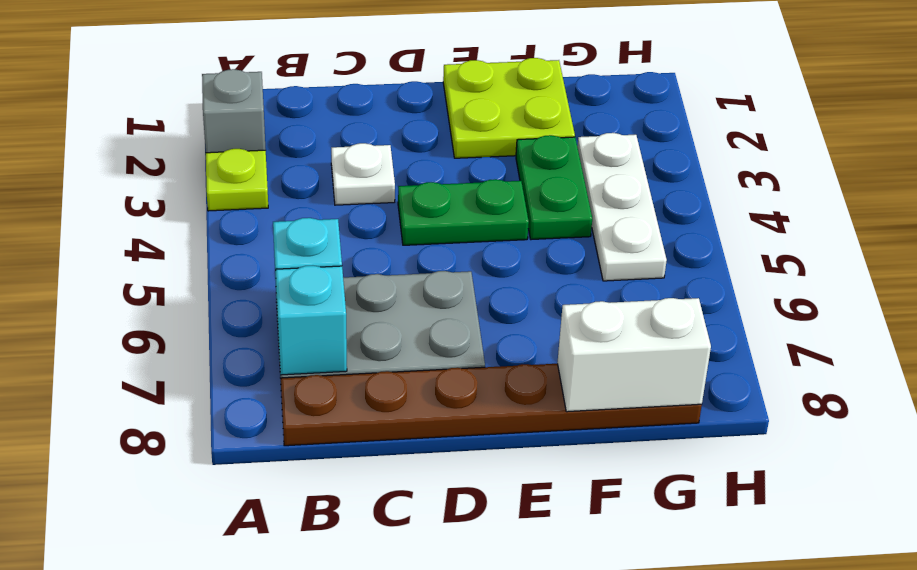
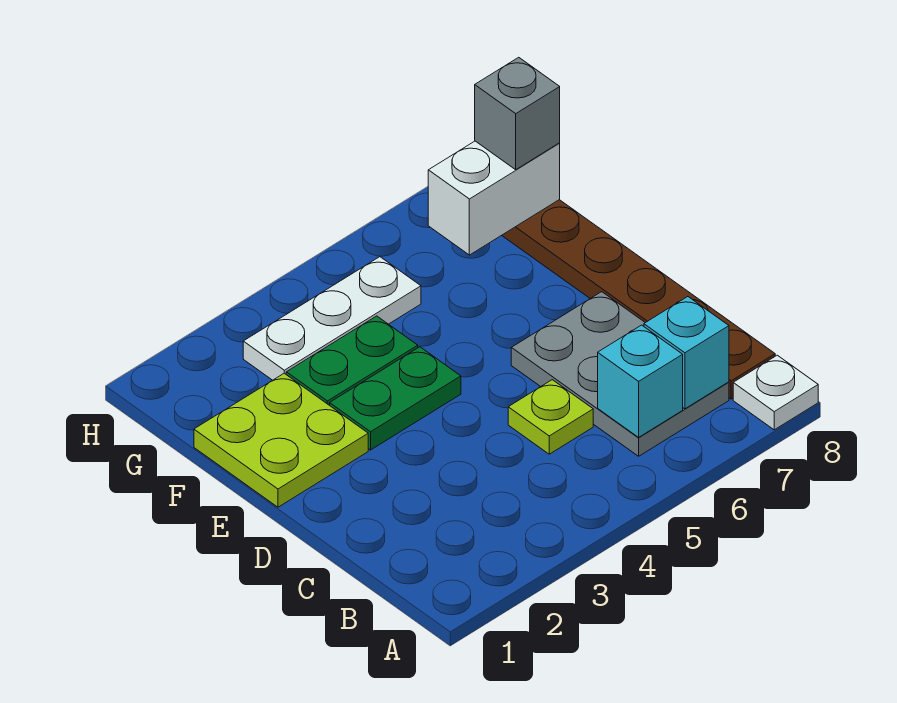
grey 1x1 brick [202,69,266,153] -> grey 1x1 brick moved to [475,57,560,170]
lime 1x1 plate [206,149,268,211] -> lime 1x1 plate moved to [508,380,593,454]
white 1x1 plate [331,143,395,205] -> white 1x1 plate moved to [733,355,818,430]
green 1x2 plate [398,179,529,245] -> green 1x2 plate turned to [330,347,461,450]
white 1x2 brick [557,298,711,412] -> white 1x2 brick turned to [428,141,560,255]

